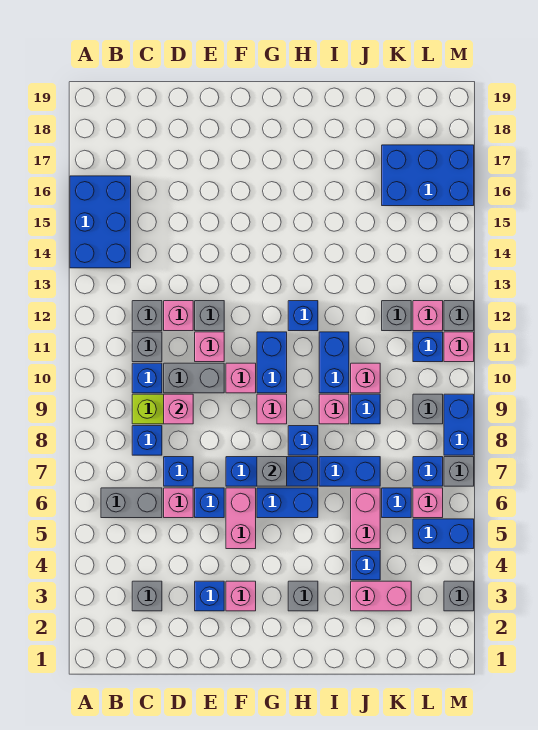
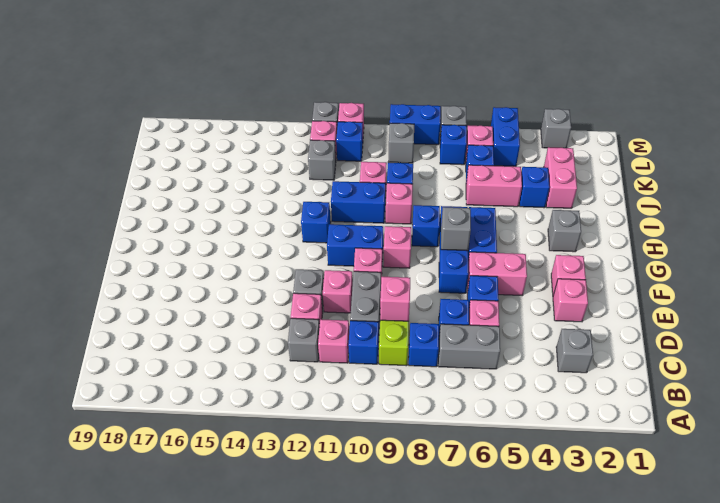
blue 2x3 brick [70,176,131,268] -> none
grey 1x2 brick [101,488,162,518] -> grey 1x2 brick turned to [438,324,500,369]
grey 1x1 brick [132,332,162,362] -> pink 1x1 brick [318,319,349,363]
blue 1x1 brick [195,581,224,611] -> pink 1x1 brick [553,279,588,322]
blue 1x2 brick [319,457,380,486] -> none
blue 2x3 brick [382,145,474,206] -> none

